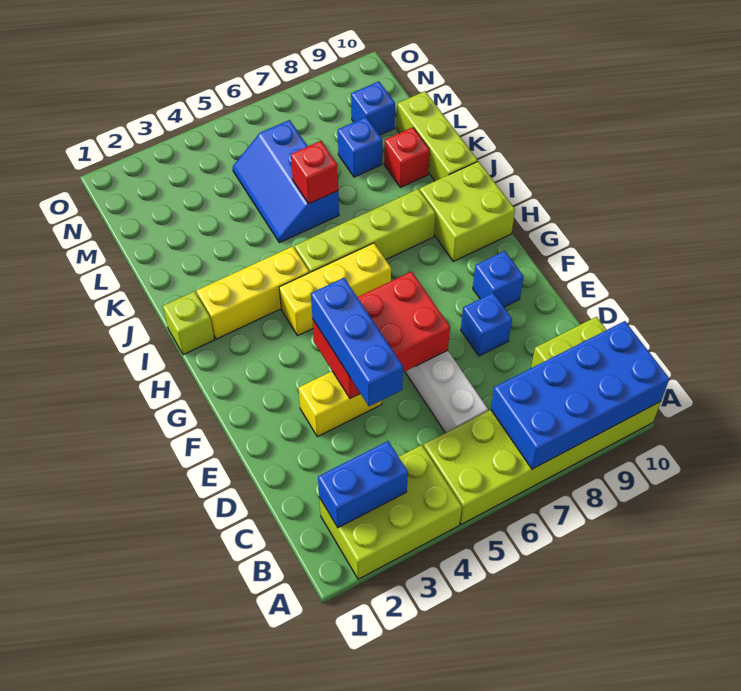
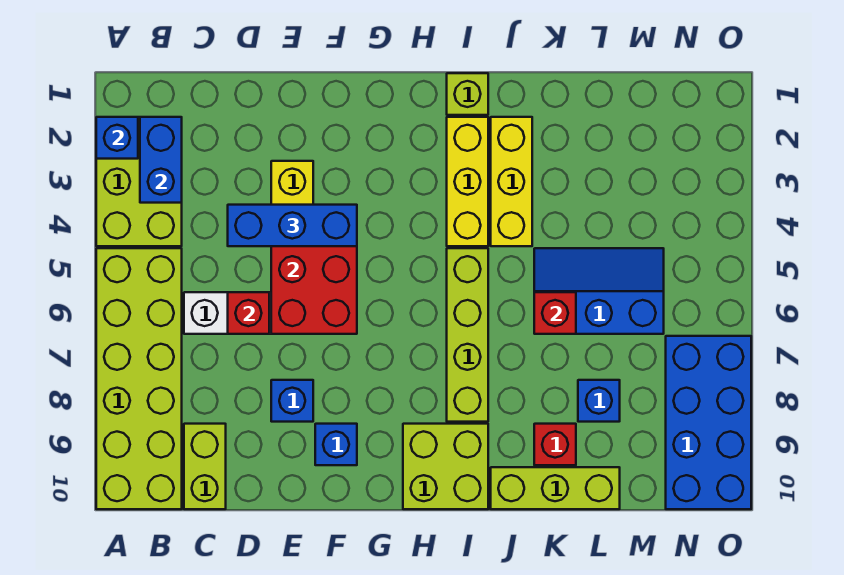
blue 2x4 brick [491,321,669,469] -> blue 2x4 brick moved to [666,336,751,509]
none -> red 1x1 brick [228,292,269,334]
yellow 1x3 brick [279,243,391,335] -> yellow 1x3 brick moved to [491,117,532,246]
blue 1x1 brick [351,81,395,135] -> blue 1x1 brick moved to [96,117,138,159]

